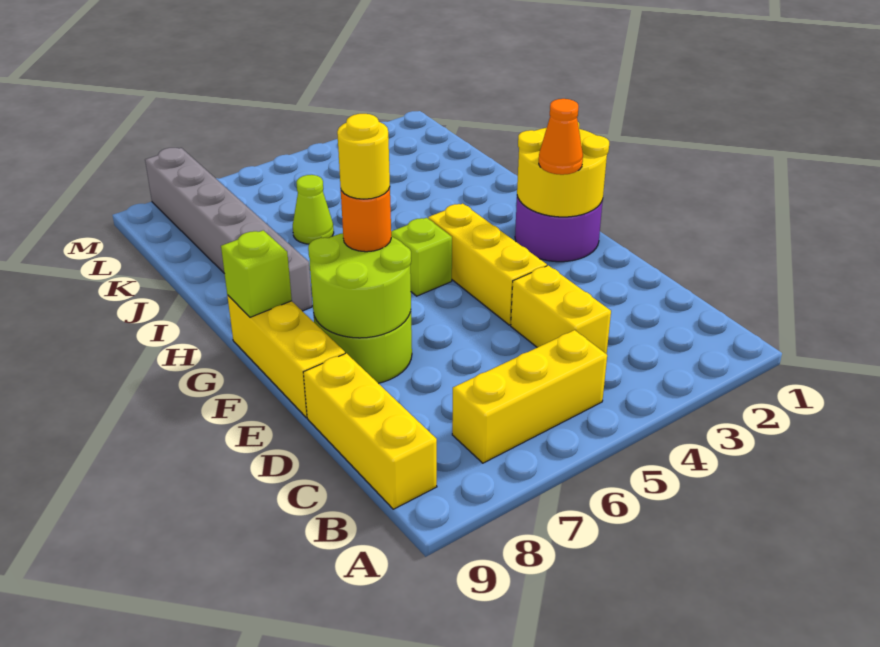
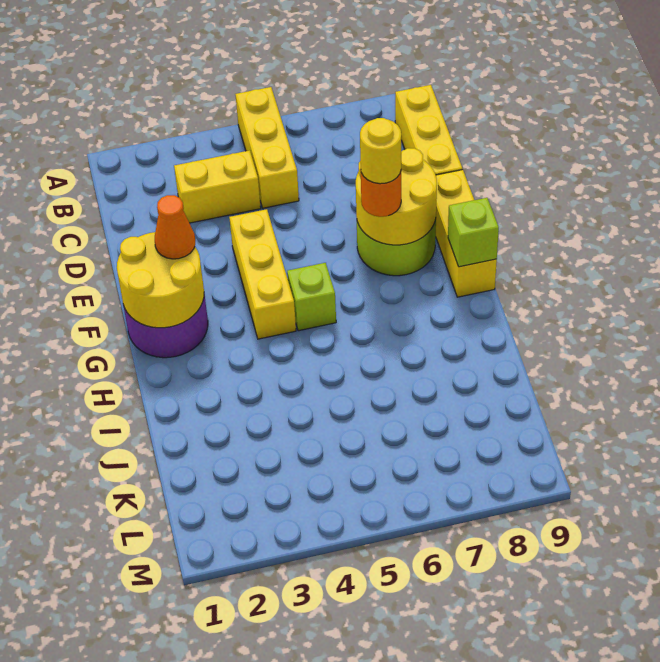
yellow 1x3 brick [452,330,607,463] -> yellow 1x3 brick turned to [235,87,299,208]
yellow 1x2 brick [511,265,611,354] -> yellow 1x2 brick turned to [174,150,261,223]
lime 2x2 round brick [308,233,411,338] -> yellow 2x2 round brick [356,148,437,245]
grey 1x6 brick [145,148,312,311] -> none
lime 1x1 cone [293,175,334,244] -> none

